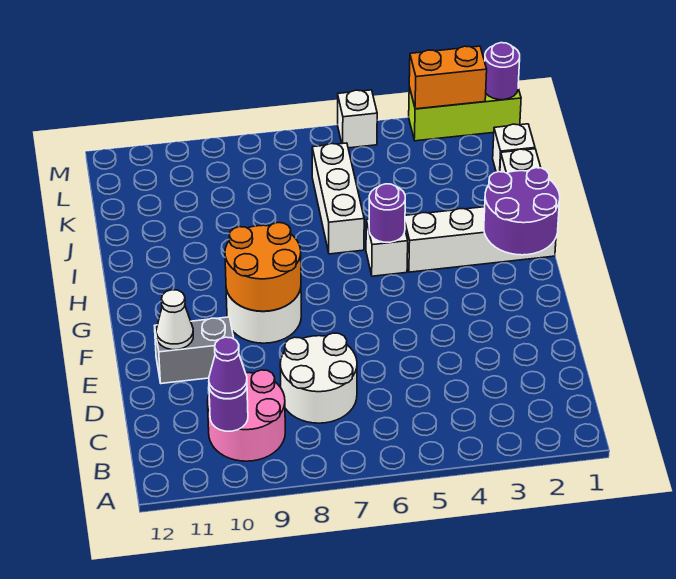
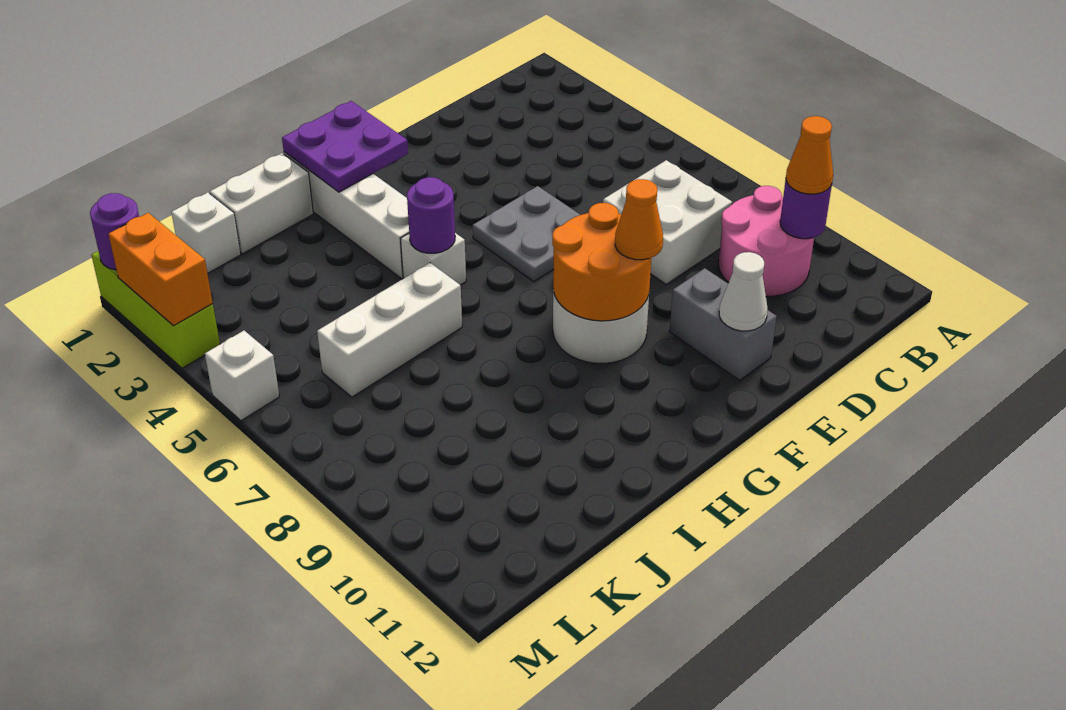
purple 1x1 cone [209,337,247,399] -> orange 1x1 cone [786,116,833,194]
white 2x2 round brick [280,333,357,423] -> white 2x2 brick [603,160,732,284]
none -> grey 2x2 plate [473,186,580,282]
none -> orange 1x1 cone [615,179,663,260]
purple 2x2 round brick [484,168,560,255] -> purple 2x2 plate [282,101,408,192]

